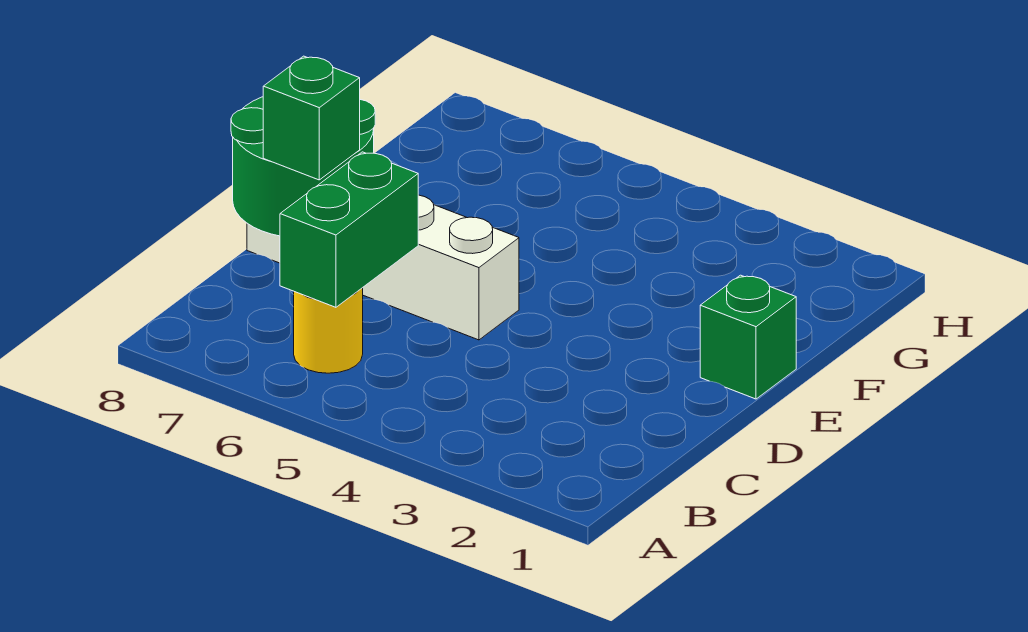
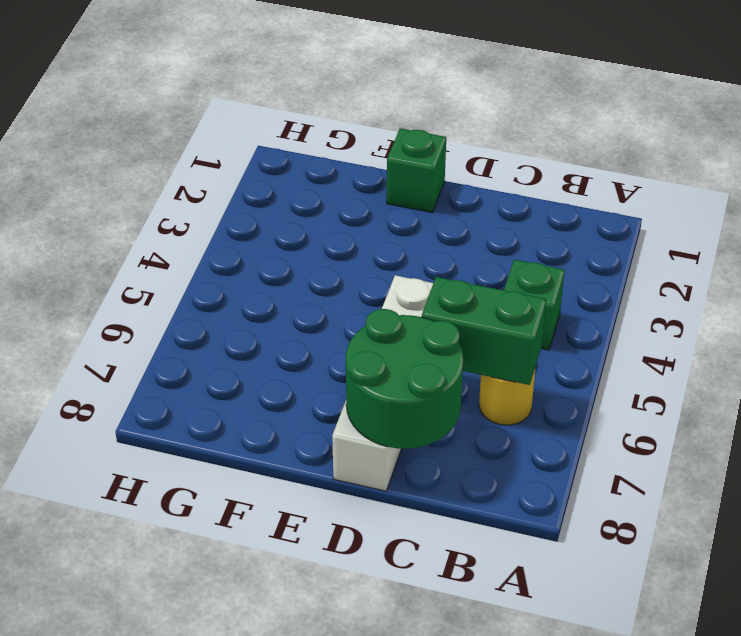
green 1x1 brick [263,56,360,180] -> green 1x1 brick moved to [504,260,565,350]

